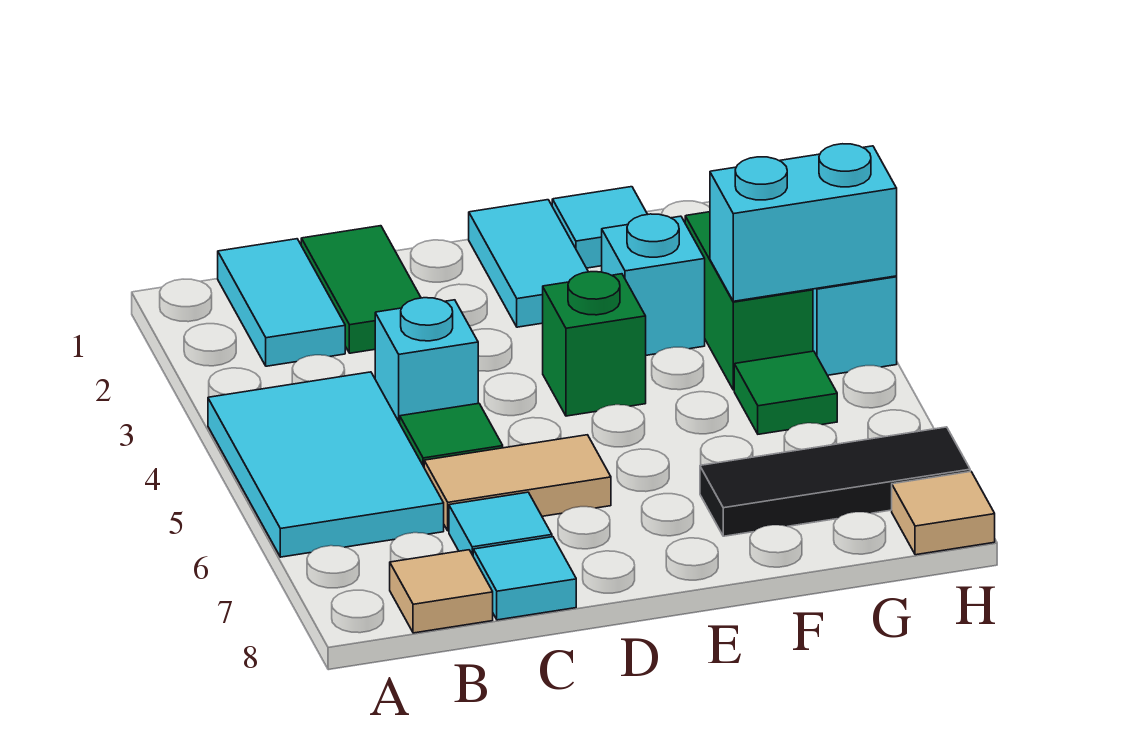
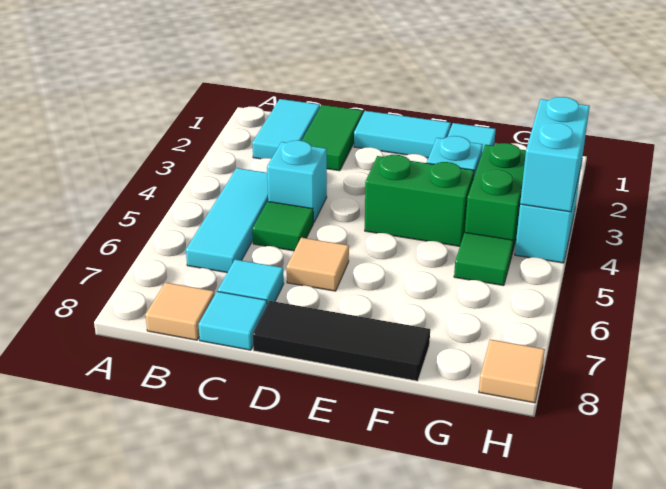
cyan 2x3 tile [208,372,444,557] -> cyan 1x3 tile [186,168,268,272]
tan 1x2 tile [424,435,611,531] -> tan 1x1 tile [287,238,349,291]
cyan 1x2 tile [469,200,588,327] -> cyan 1x2 tile turned to [354,111,451,158]
green 1x1 brick [543,272,646,416] -> green 1x2 brick [365,155,474,246]
black 1x3 tile [700,427,970,536] -> black 1x3 tile moved to [253,301,430,381]
cyan 1x2 brick [710,144,897,301] -> cyan 1x2 brick turned to [520,97,590,212]

